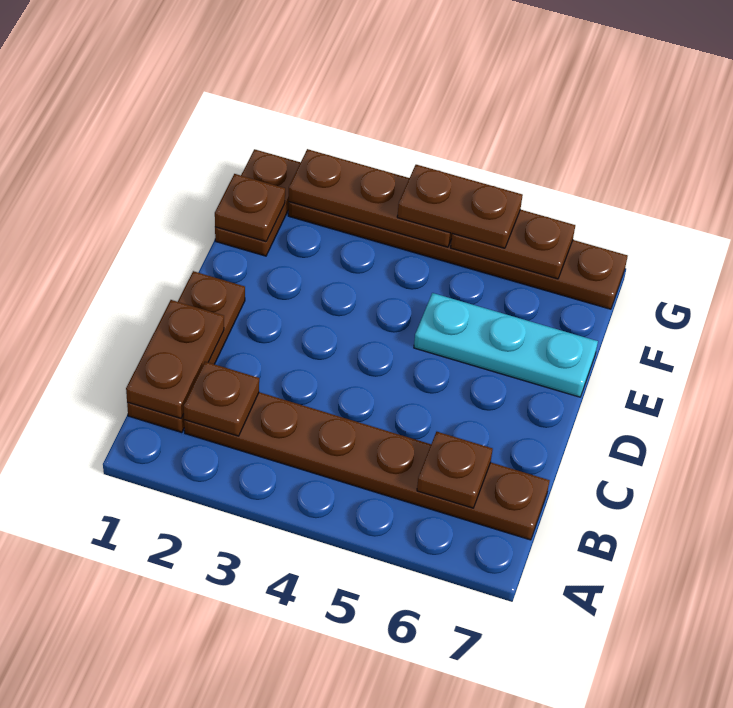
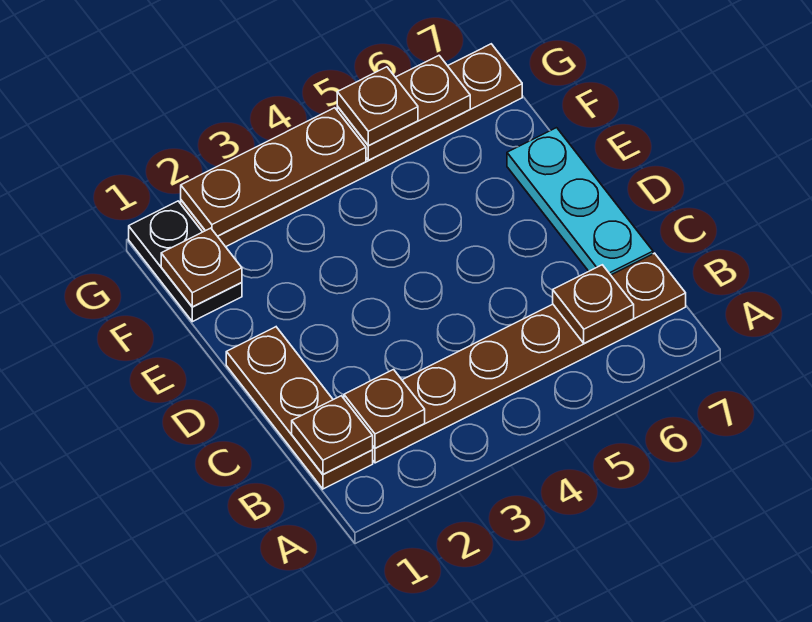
brown 1x2 plate [126,300,224,418] -> brown 1x1 plate [292,396,373,474]
cyan 1x3 plate [414,293,598,397] -> cyan 1x3 plate turned to [507,128,653,275]
brown 1x2 plate [215,149,301,256] -> black 1x2 plate [129,201,242,322]
brown 1x2 plate [397,165,523,248] -> brown 1x1 plate [337,67,418,146]

